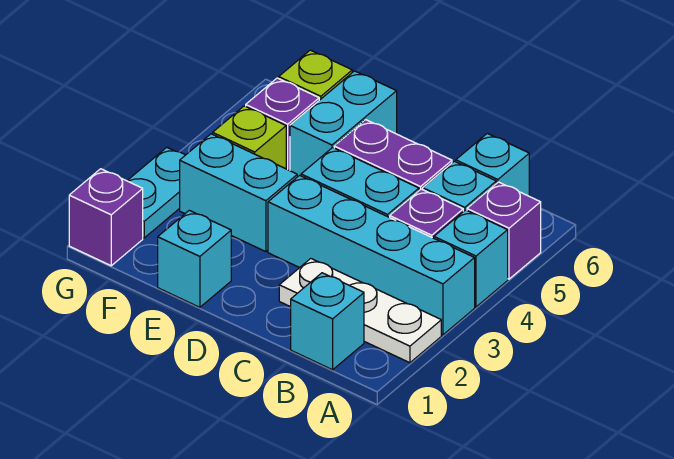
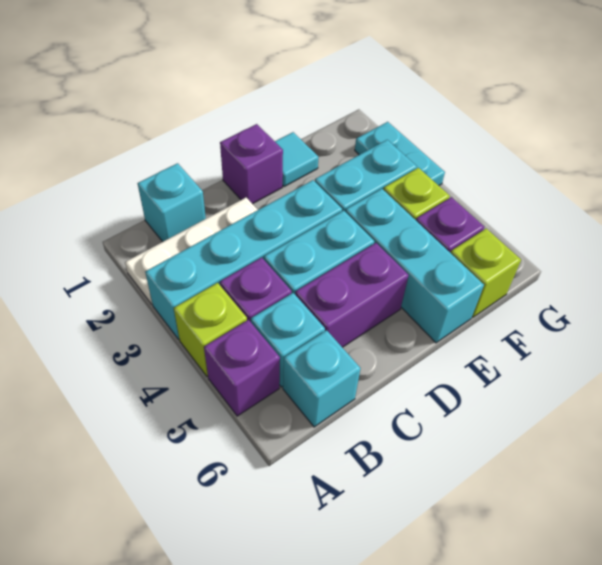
cyan 1x1 brick [434,210,508,307] -> lime 1x1 brick [174,283,247,377]
cyan 1x1 brick [158,210,231,307] -> cyan 1x1 tile [275,132,319,187]
cyan 1x2 brick [290,71,397,177] -> cyan 1x3 brick [345,189,484,343]
purple 1x1 brick [69,169,143,266] -> purple 1x1 brick moved to [220,124,283,204]

